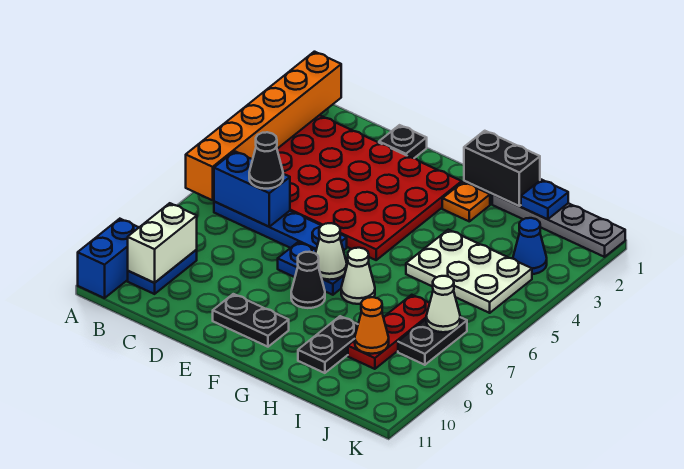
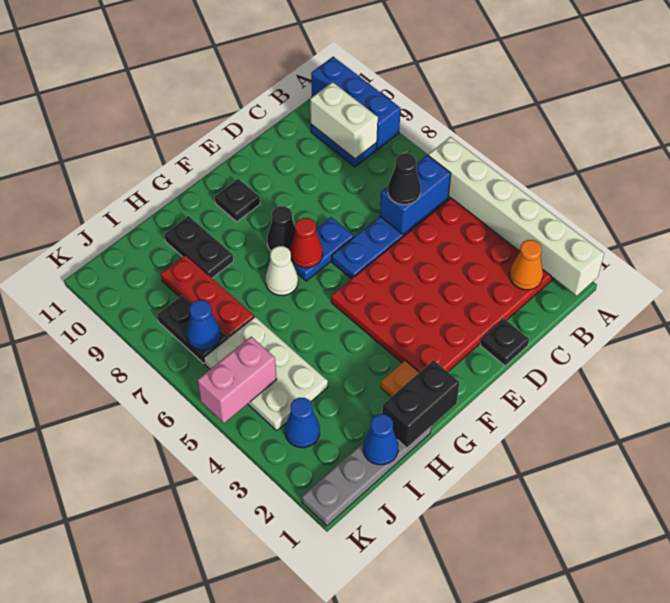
orange 1x6 brick [186,52,341,200] -> white 1x6 brick [428,137,604,296]
blue 1x2 brick [78,219,139,298] -> blue 1x3 brick [311,57,401,149]
black 1x2 plate [213,294,289,347] -> black 1x1 plate [215,179,260,222]
white 1x1 cone [315,223,347,280] -> red 1x1 cone [290,218,323,268]
white 2x3 plate [406,230,532,313] -> white 2x3 plate turned to [204,317,328,430]
blue 1x1 plate [521,180,568,219] -> blue 1x1 cone [363,414,398,465]
orange 1x1 cone [355,297,389,354] -> orange 1x1 cone moved to [510,240,543,290]
none -> pink 1x2 brick [198,337,277,423]
white 1x1 cone [426,276,460,332] -> blue 1x1 cone [187,300,221,350]

